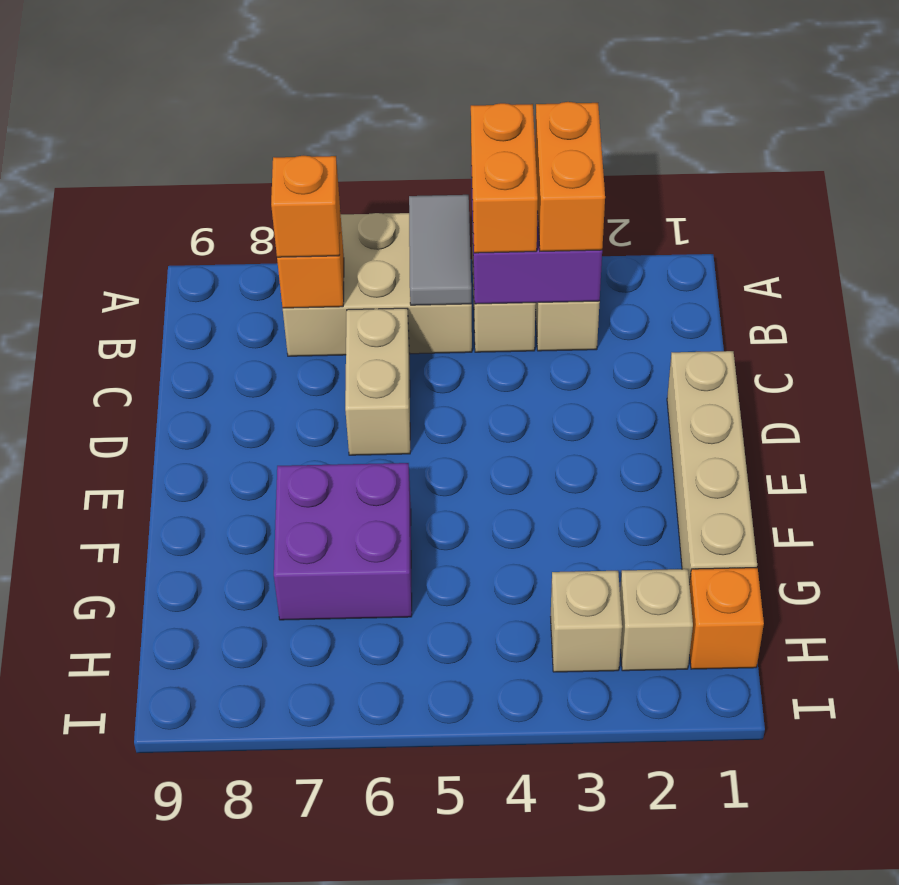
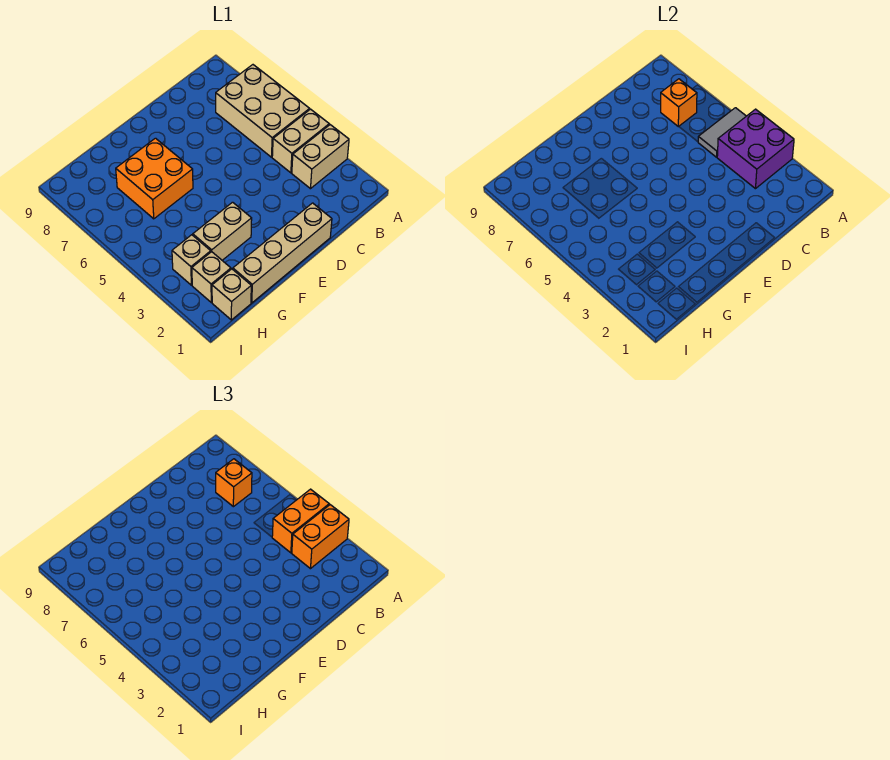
tan 1x2 brick [345,308,410,455] -> tan 1x2 brick moved to [193,202,252,260]
purple 2x2 brick [274,463,412,620] -> orange 2x2 brick [116,138,193,219]
orange 1x1 brick [689,568,764,669] -> tan 1x1 brick [212,269,251,320]

